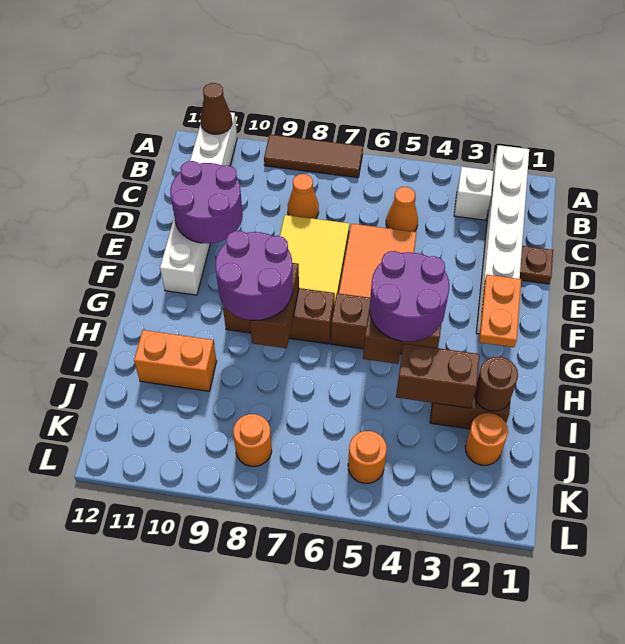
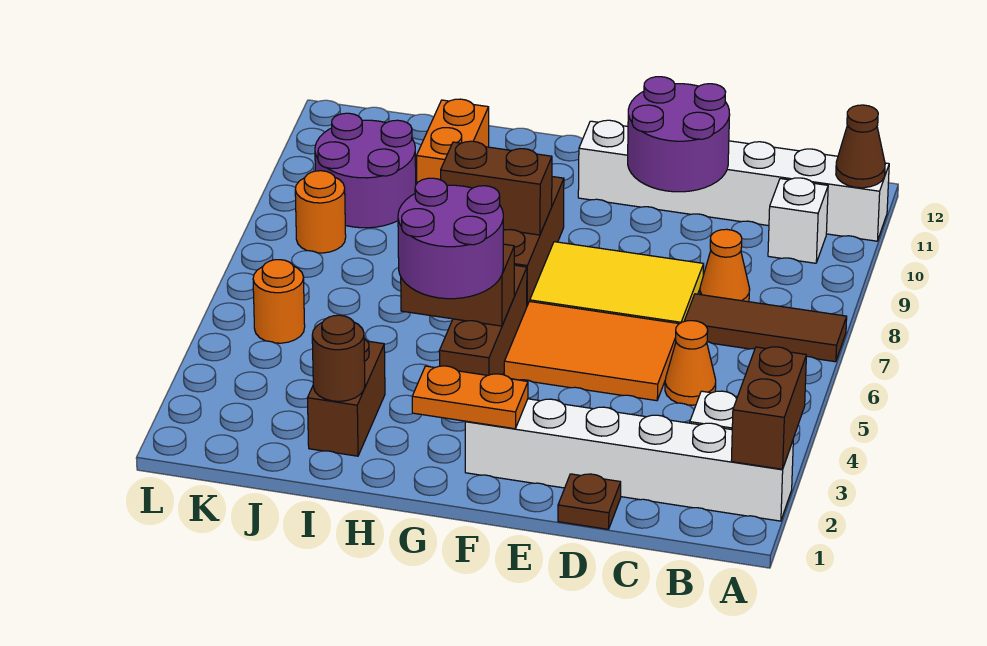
brown 1x3 tile [264,135,363,178] -> brown 1x3 tile turned to [684,294,847,362]
none -> white 1x1 brick [768,178,828,263]
purple 2x2 round brick [215,231,293,321] -> purple 2x2 round brick moved to [315,113,416,228]
brown 1x2 brick [396,344,480,408] -> brown 1x2 brick moved to [731,347,806,469]
orange 1x1 round brick [465,413,508,465] -> none

